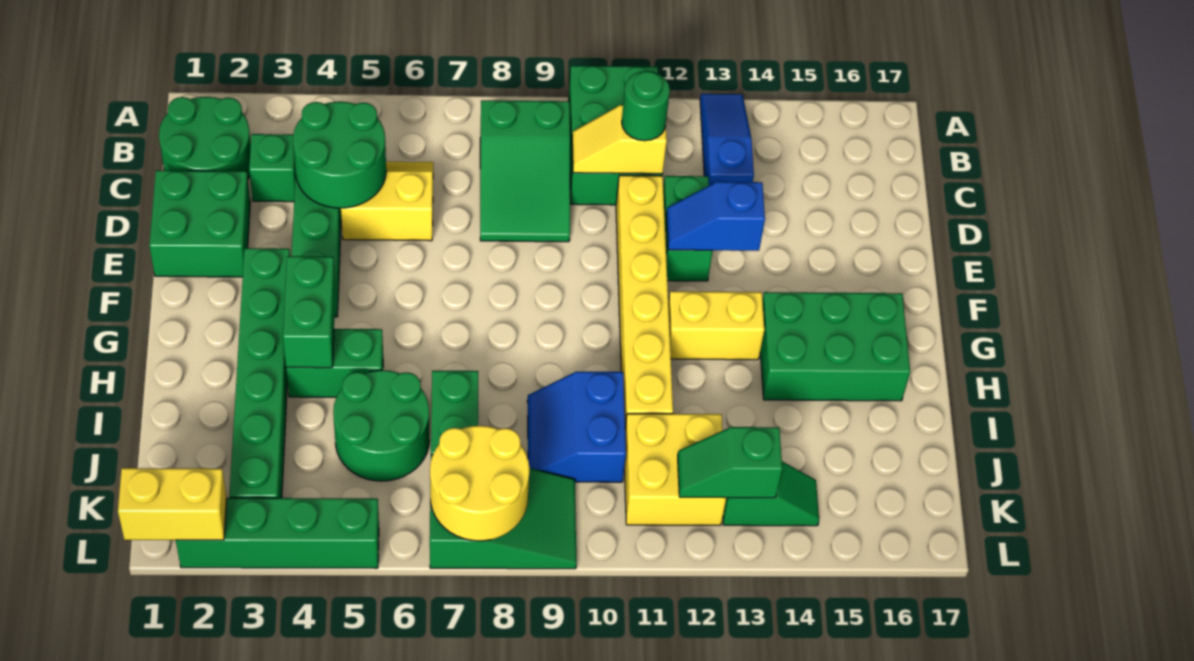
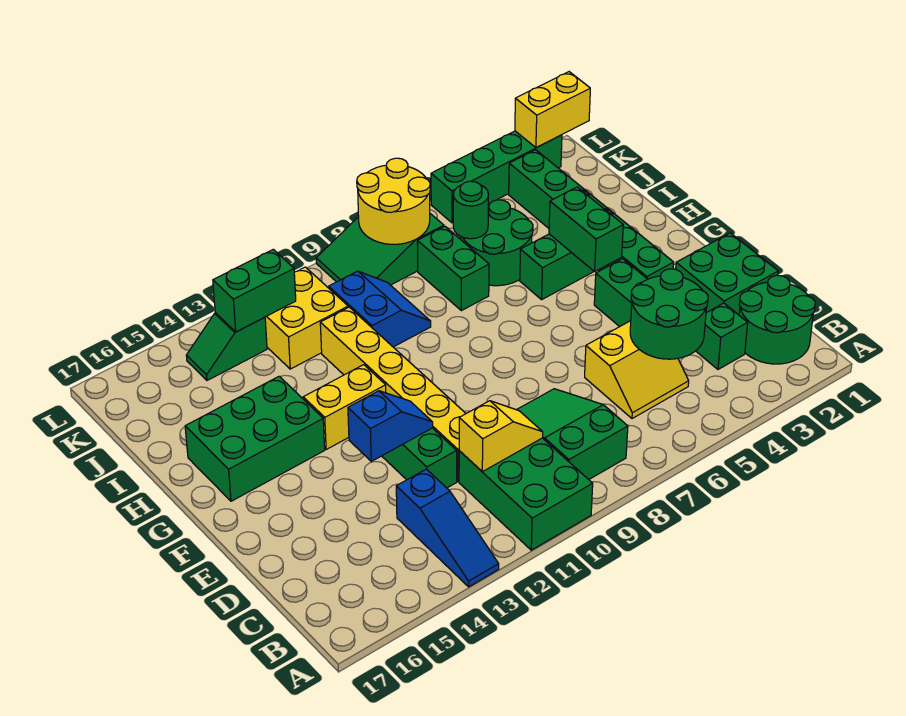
green 1x1 round brick [622,71,670,141] -> green 1x1 round brick moved to [453,181,488,239]
green 1x2 slope [678,427,782,498] -> green 1x2 brick [213,249,296,332]

